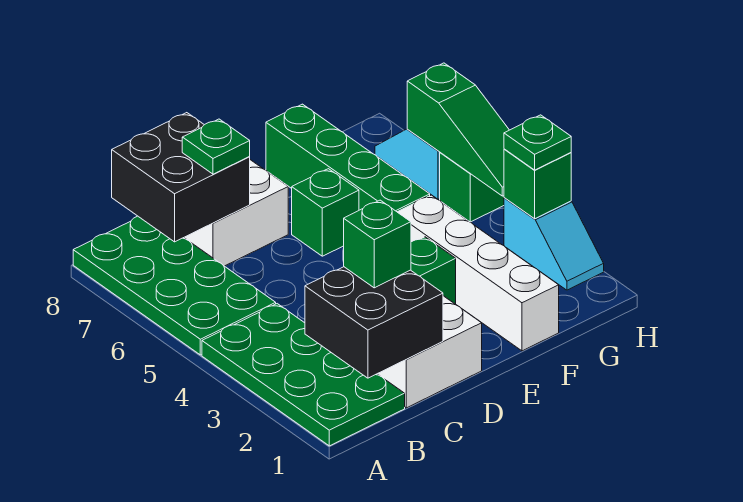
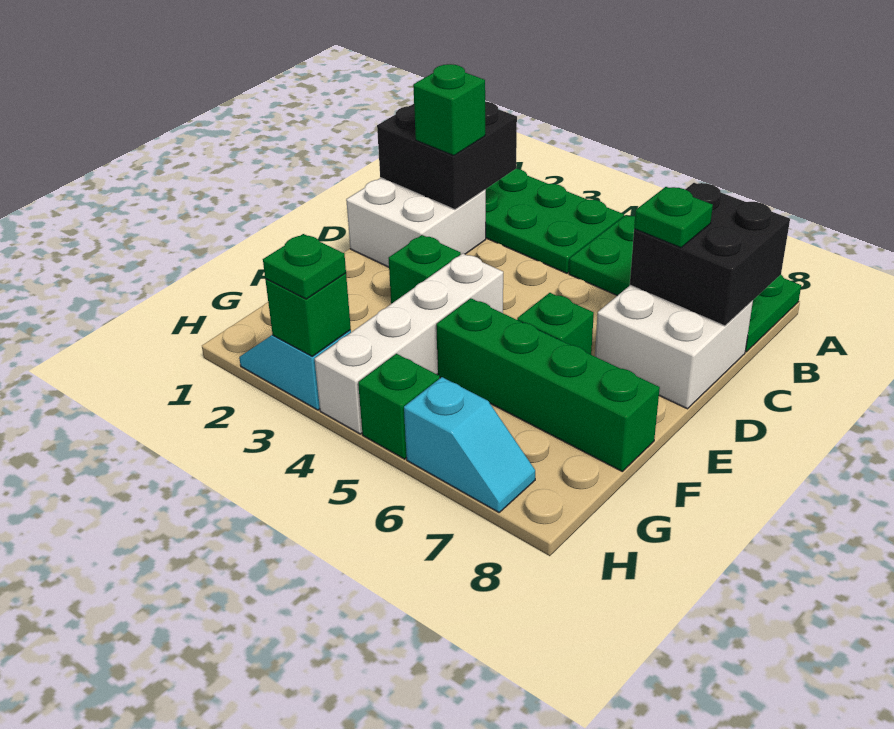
white 1x4 brick [398,195,559,351] -> white 1x4 brick turned to [315,253,503,434]
green 1x3 slope [407,63,509,196] -> none

